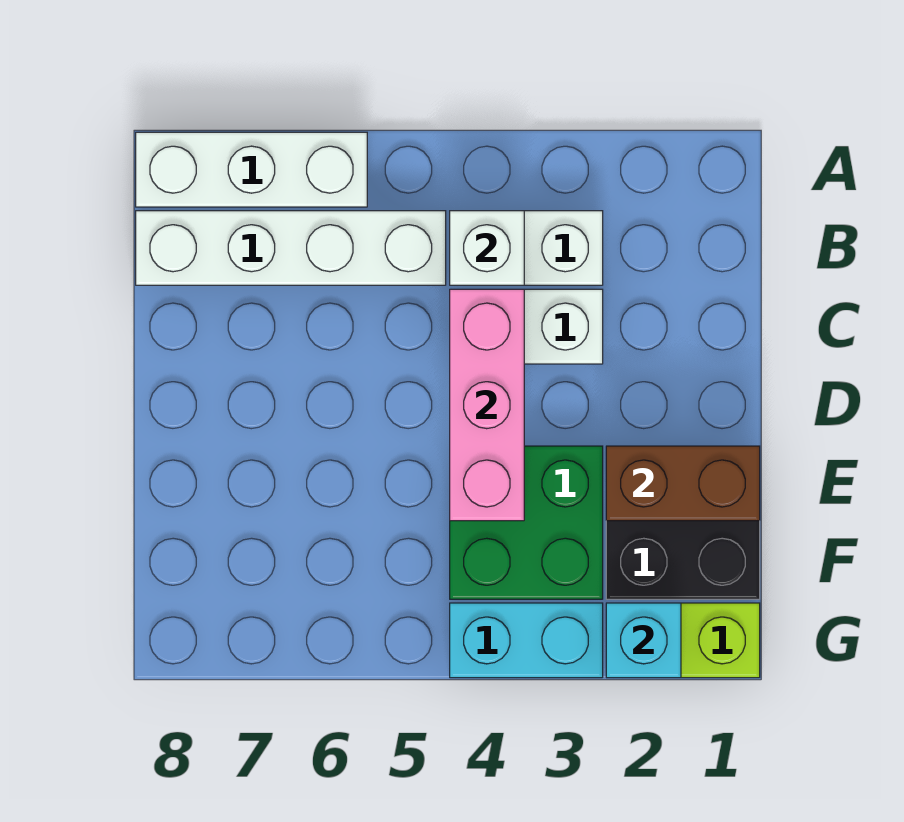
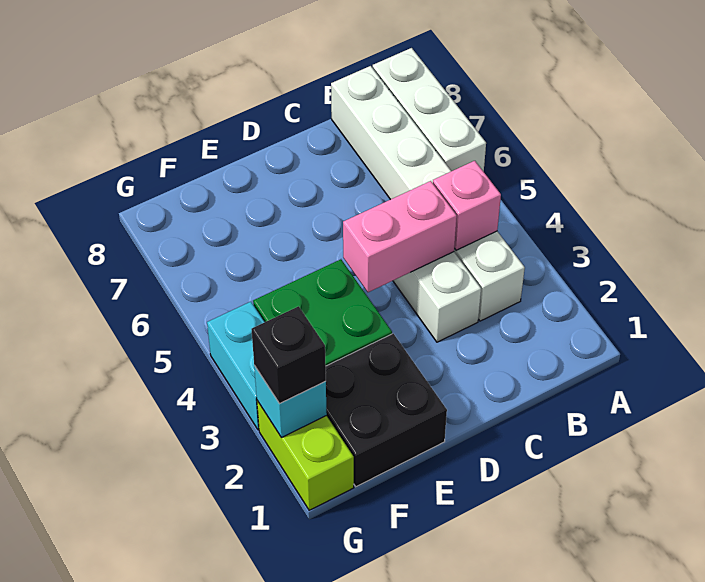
white 1x1 brick [450,211,524,285] -> pink 1x1 brick [433,161,501,250]
pink 1x3 brick [450,289,524,521] -> pink 1x2 brick [343,181,457,292]
brown 1x2 brick [606,446,760,521] -> none
none -> black 1x1 brick [251,306,326,404]

